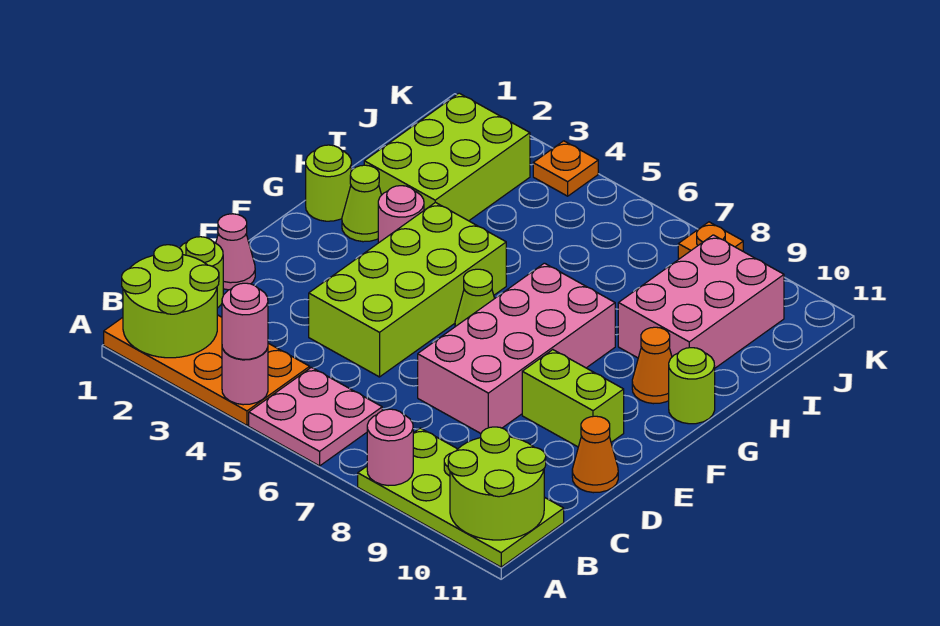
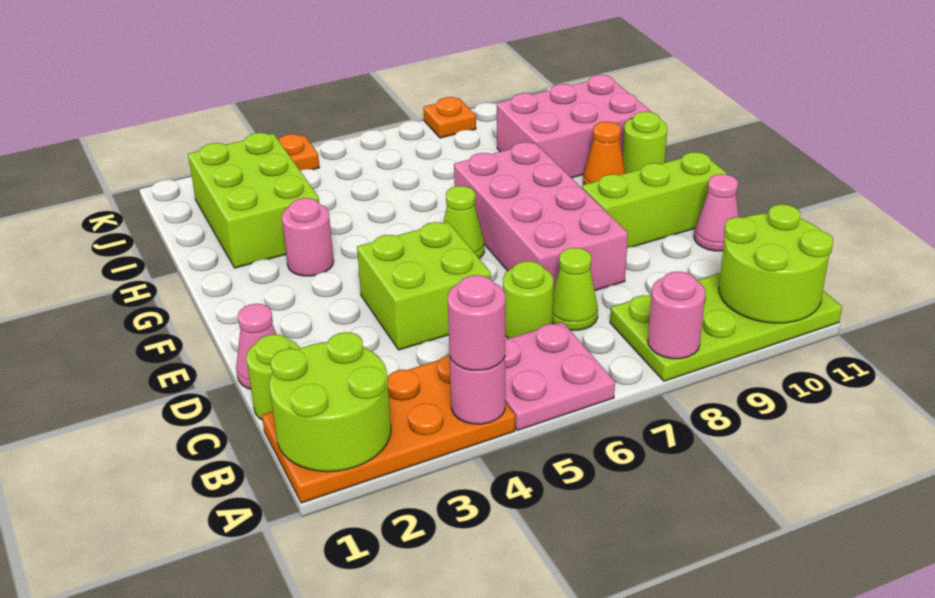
lime 2x4 brick [309,202,506,377] -> lime 2x2 brick [357,222,491,350]
orange 1x1 cone [572,416,618,493] -> pink 1x1 cone [694,174,739,251]
lime 1x2 brick [522,350,624,447] -> lime 1x3 brick [582,152,727,248]
lime 1x1 round brick [306,145,351,221] -> lime 1x1 round brick moved to [503,261,553,339]
lime 1x1 cone [342,165,381,242] -> lime 1x1 cone moved to [552,248,598,330]
pink 2x3 brick [618,235,784,368] -> pink 2x3 brick turned to [497,75,651,178]

